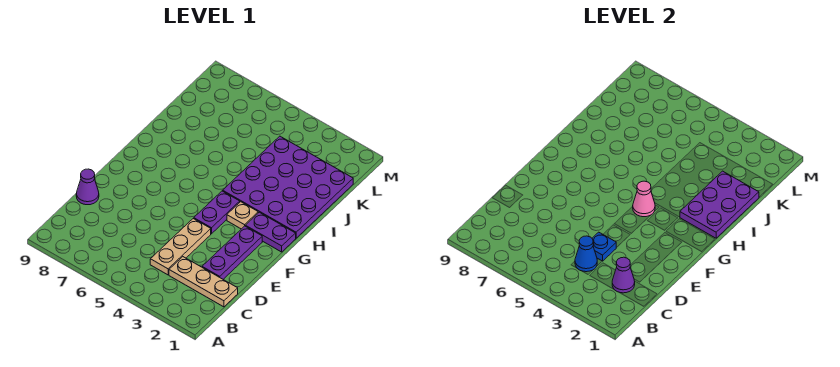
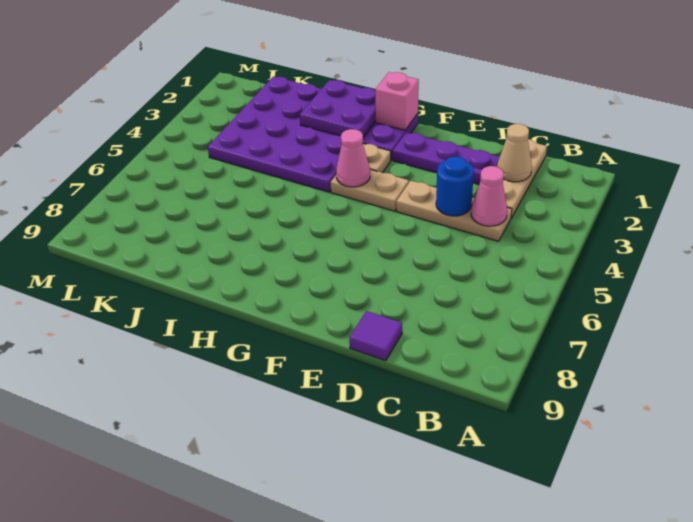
purple 1x1 cone [612,257,635,293] -> tan 1x1 cone [497,124,532,182]
blue 1x1 cone [575,236,597,272] -> pink 1x1 cone [471,166,507,226]
blue 1x1 plate [592,232,616,261] -> blue 1x1 round brick [436,156,474,216]
purple 1x1 cone [76,169,99,205] -> purple 1x1 tile [349,311,402,361]
purple 1x2 plate [194,191,240,234] -> tan 1x2 plate [331,169,409,211]
none -> pink 1x1 brick [375,72,419,130]
purple 2x3 plate [680,171,759,238] -> purple 2x2 plate [300,80,376,136]

